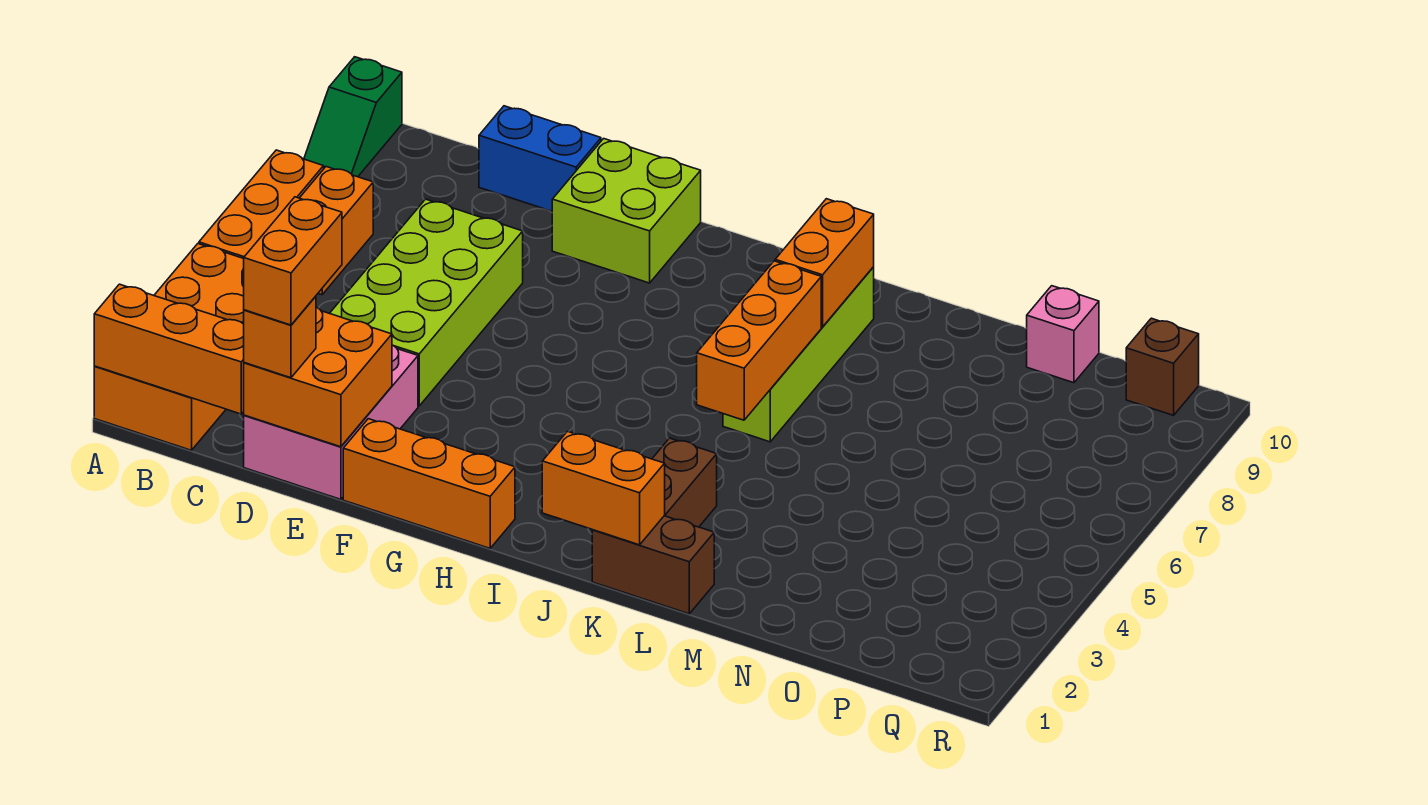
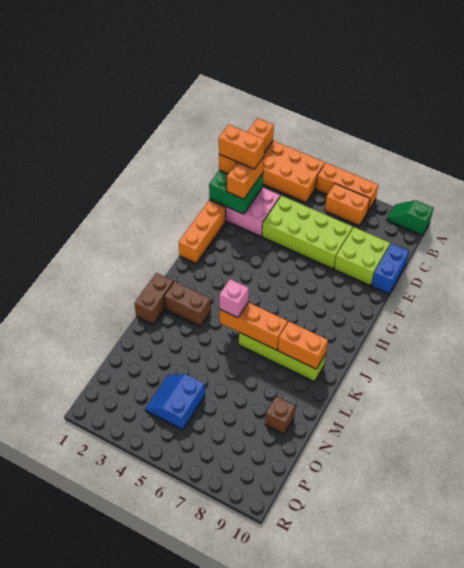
orange 2x2 brick [244,307,392,447] -> green 2x2 brick [209,170,263,214]
lime 2x2 brick [552,139,701,283] -> lime 2x2 brick moved to [334,227,390,285]
orange 1x2 brick [542,431,665,545] -> orange 1x2 brick moved to [227,156,264,199]
none -> blue 2x2 slope [145,374,205,430]
pink 1x1 brick [1027,286,1099,383] -> pink 1x1 brick moved to [219,279,249,318]
brown 1x1 brick [1126,318,1199,415] -> brown 1x1 brick moved to [265,396,295,434]

